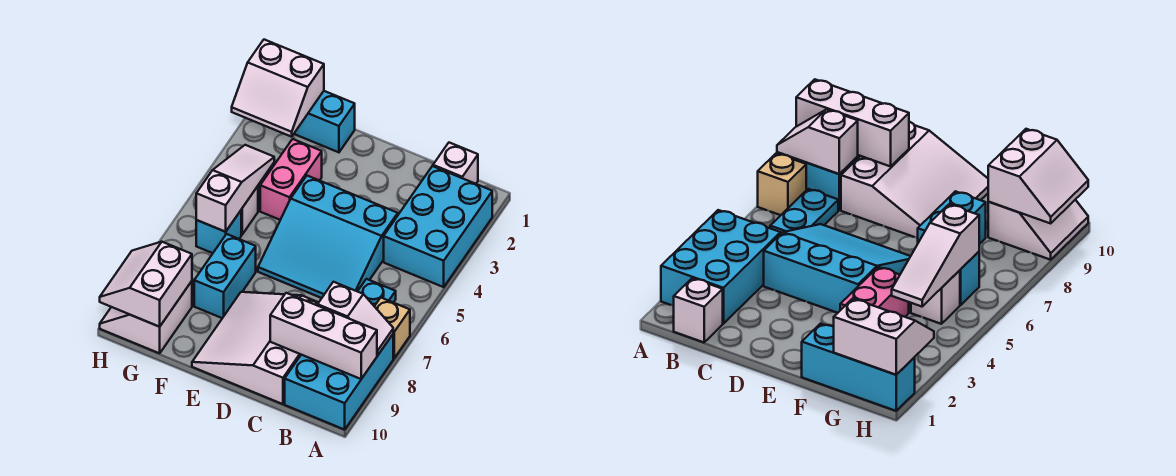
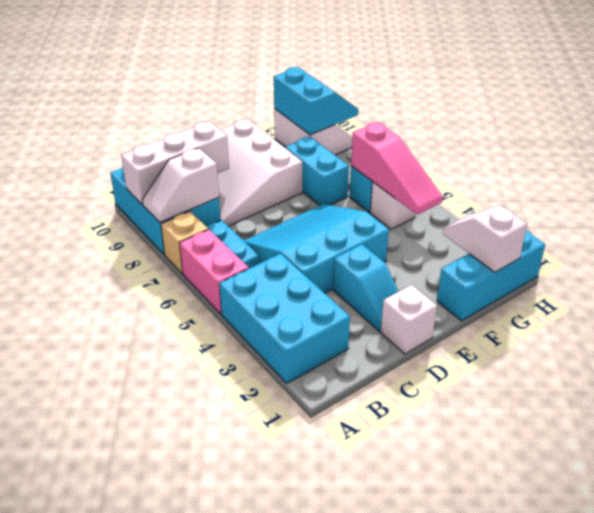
white 1x1 brick [433,143,478,184] -> white 1x1 brick moved to [381,285,437,354]
white 3x3 slope [192,292,319,404] -> white 3x3 slope turned to [217,119,302,226]
none -> cyan 1x2 slope [333,244,399,331]
pink 1x2 brick [260,139,322,220] -> pink 1x2 brick moved to [179,229,249,314]
white 2x2 slope [232,40,324,137] -> white 1x2 slope [443,205,527,272]
white 1x3 slope [196,145,274,232] -> pink 1x3 slope [351,122,443,215]
white 2x2 slope [100,242,192,327] -> cyan 2x2 slope [274,67,358,135]

